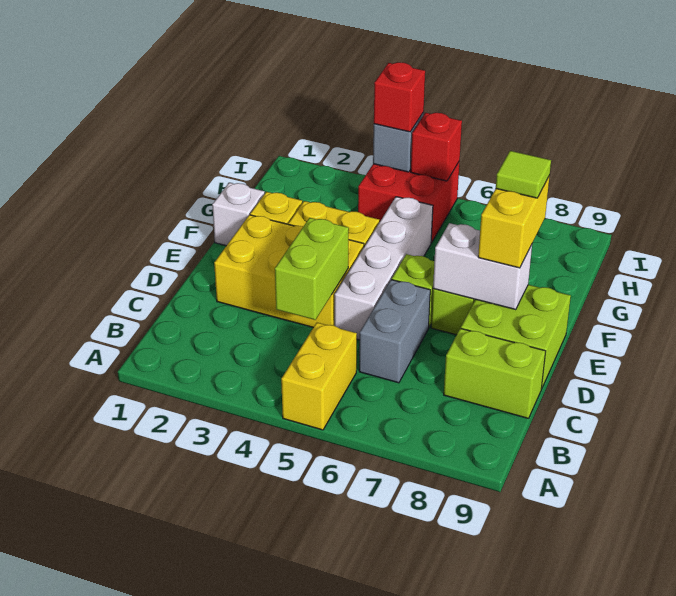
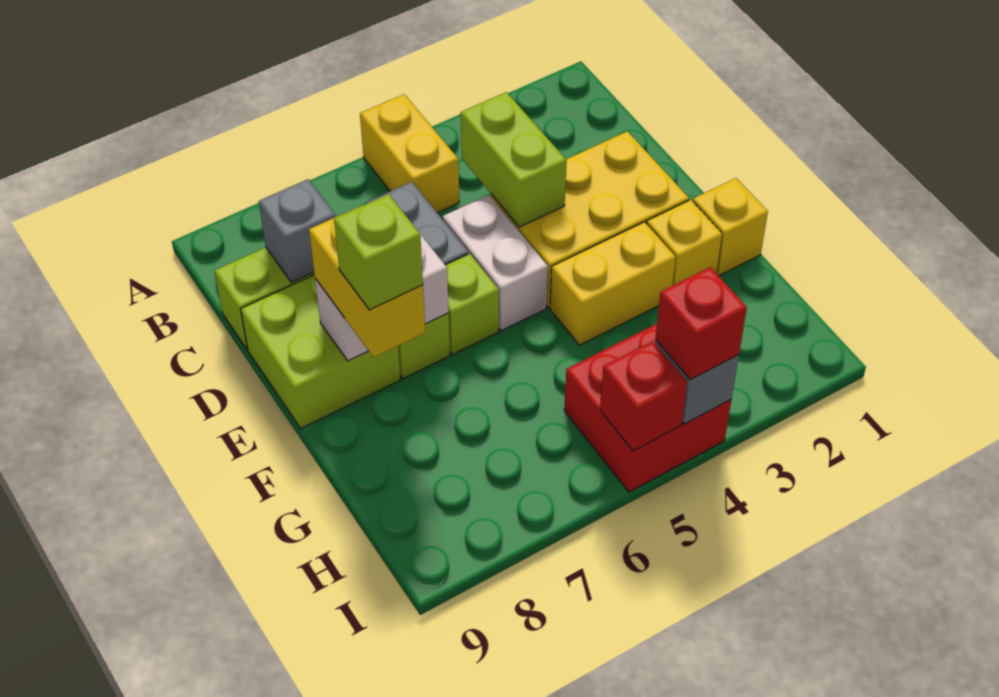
none -> grey 1x1 brick [259,179,335,282]
white 1x4 brick [335,197,433,340] -> white 1x2 brick [443,195,548,331]
white 1x1 brick [212,183,265,246] -> yellow 1x1 brick [693,178,768,276]
lime 1x1 tile [496,151,551,198] -> lime 1x1 brick [334,194,423,310]

